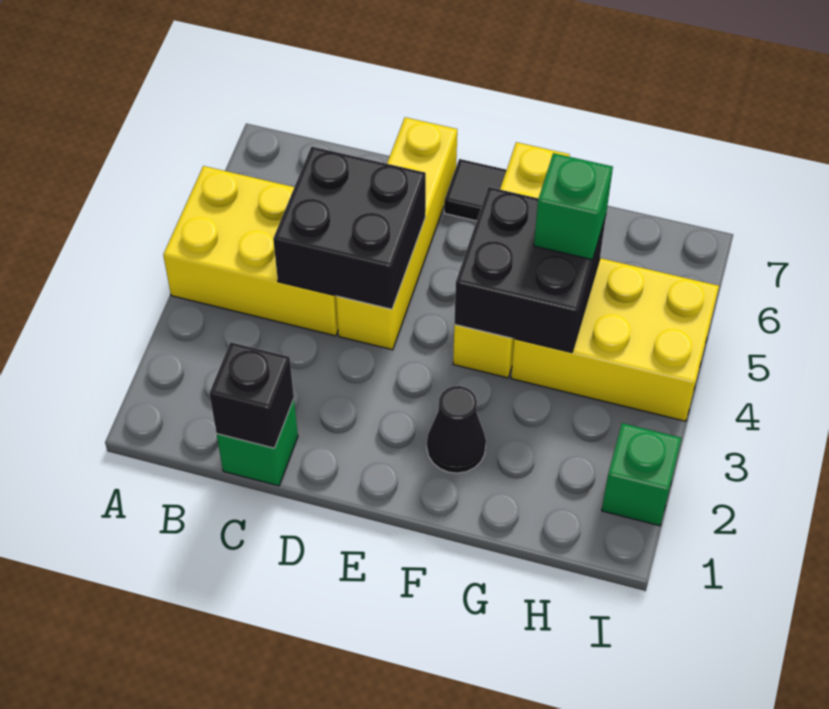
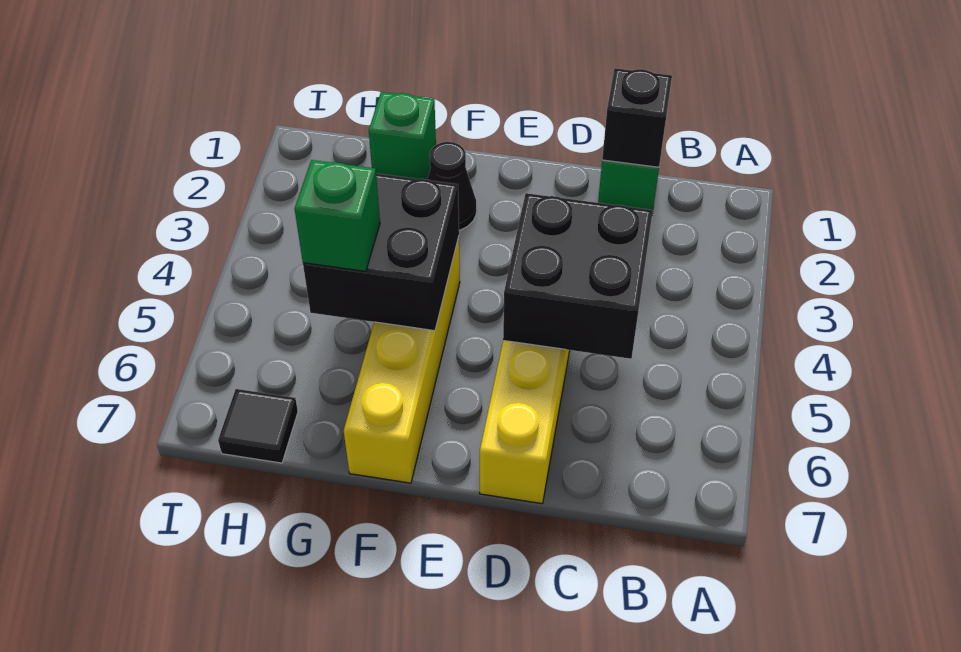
yellow 2x3 brick [163,166,338,336] -> none
black 1x1 tile [444,159,506,221] -> black 1x1 tile moved to [218,389,298,463]
yellow 2x3 brick [511,258,719,421] -> none
green 1x1 brick [602,423,682,526] -> green 1x1 brick moved to [369,92,436,179]

